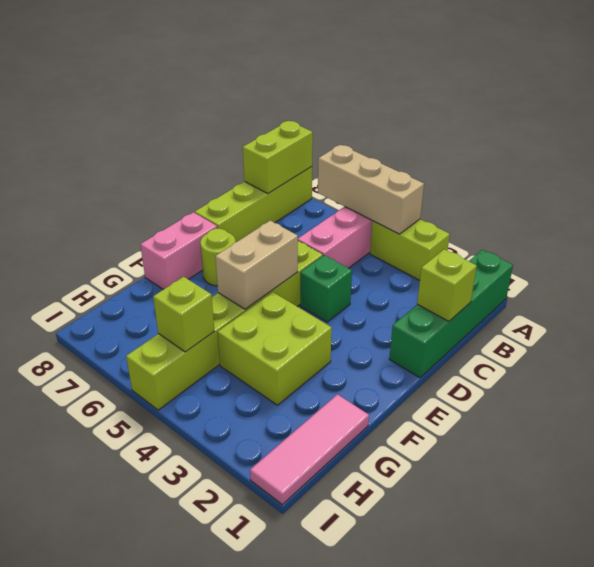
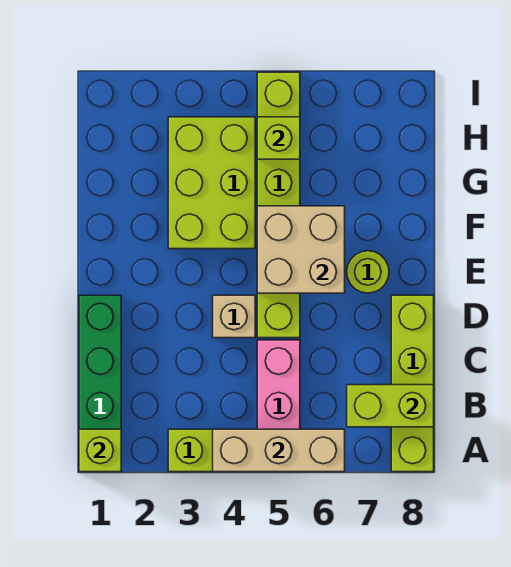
lime 1x2 brick [243,121,313,193] -> lime 1x2 brick turned to [347,385,434,427]
lime 1x1 brick [417,249,477,321] -> lime 1x1 brick moved to [79,429,121,472]
green 1x1 brick [300,255,352,322] -> tan 1x1 brick [213,295,255,338]
tan 1x2 brick [215,221,298,309] -> tan 2x2 brick [257,206,345,293]
pink 1x2 brick [140,212,217,290] -> none
lime 2x2 brick [217,292,332,405] -> lime 2x3 brick [168,117,255,249]
pink 1x3 tile [250,394,369,505] -> none

